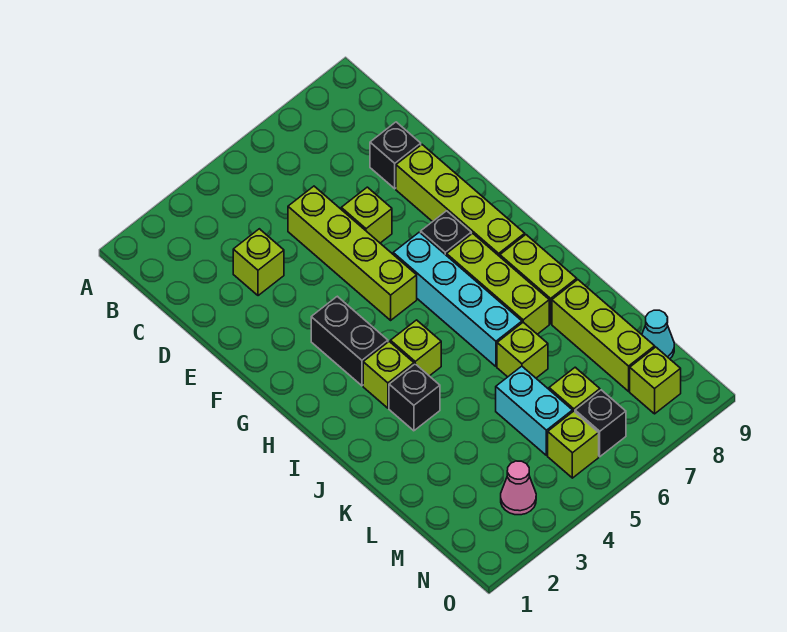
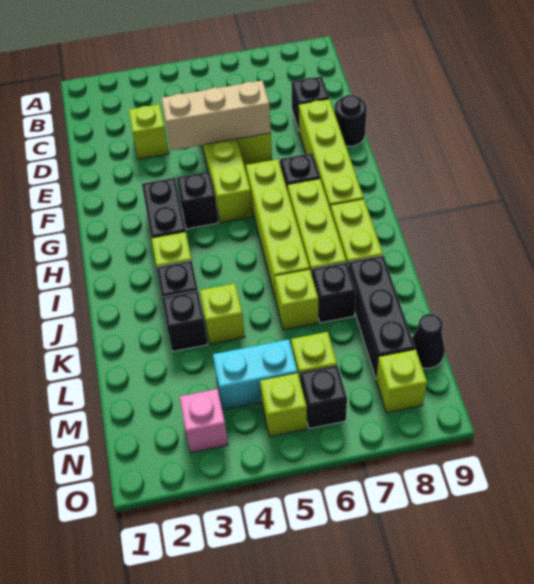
none -> tan 1x3 brick [161,81,271,150]
none -> black 1x1 round brick [334,95,367,146]
none -> black 1x1 brick [177,172,219,229]
cyan 1x4 brick [393,232,522,366] -> lime 1x4 brick [246,159,310,299]
lime 1x1 brick [391,320,441,376] -> lime 1x1 brick moved to [200,284,245,344]
none -> black 1x1 brick [162,291,208,351]
none -> black 1x1 brick [312,262,356,323]
lime 1x3 brick [552,280,655,391] -> black 1x3 brick [348,256,415,378]
cyan 1x2 brick [496,366,573,456] -> cyan 1x2 brick turned to [213,339,298,410]
cyan 1x1 cone [642,310,674,359] -> black 1x1 cone [412,314,445,368]
pink 1x1 cone [501,461,536,515] -> pink 1x1 brick [180,389,228,453]

